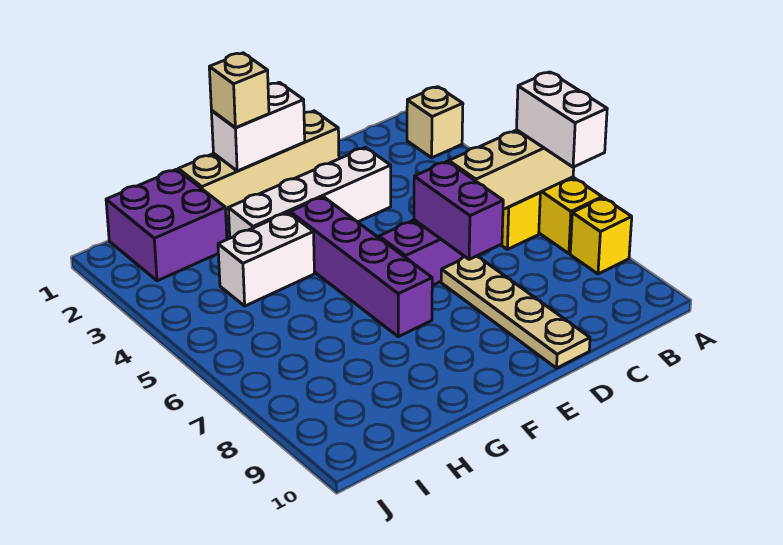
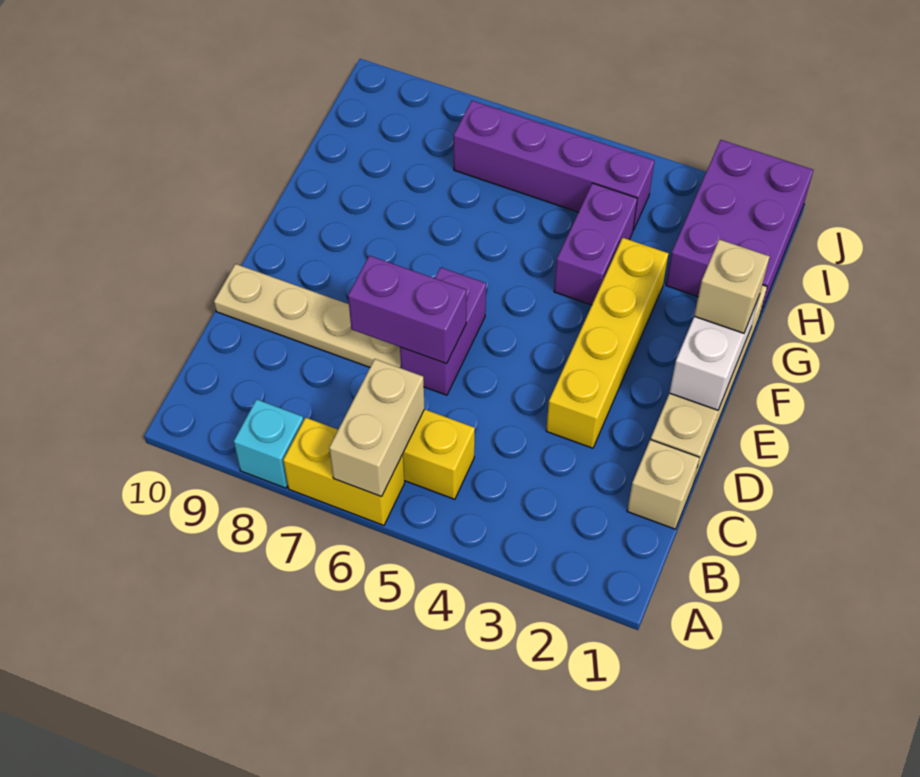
tan 1x1 brick [407,87,463,158] -> tan 1x1 brick moved to [627,440,700,529]
tan 1x3 brick [449,130,574,209] -> tan 1x2 brick [329,359,425,497]
white 1x2 brick [517,72,607,167] -> none
yellow 1x1 brick [570,198,632,274] -> cyan 1x1 brick [234,399,304,488]
white 1x4 brick [228,147,391,238] -> yellow 1x4 brick [546,238,669,448]
purple 1x4 brick [290,197,432,337] -> purple 1x4 brick moved to [454,101,654,230]
white 1x2 brick [218,213,314,306] -> purple 1x2 brick [554,183,637,305]
purple 2x2 brick [106,169,227,281] -> purple 2x3 brick [666,140,813,314]

